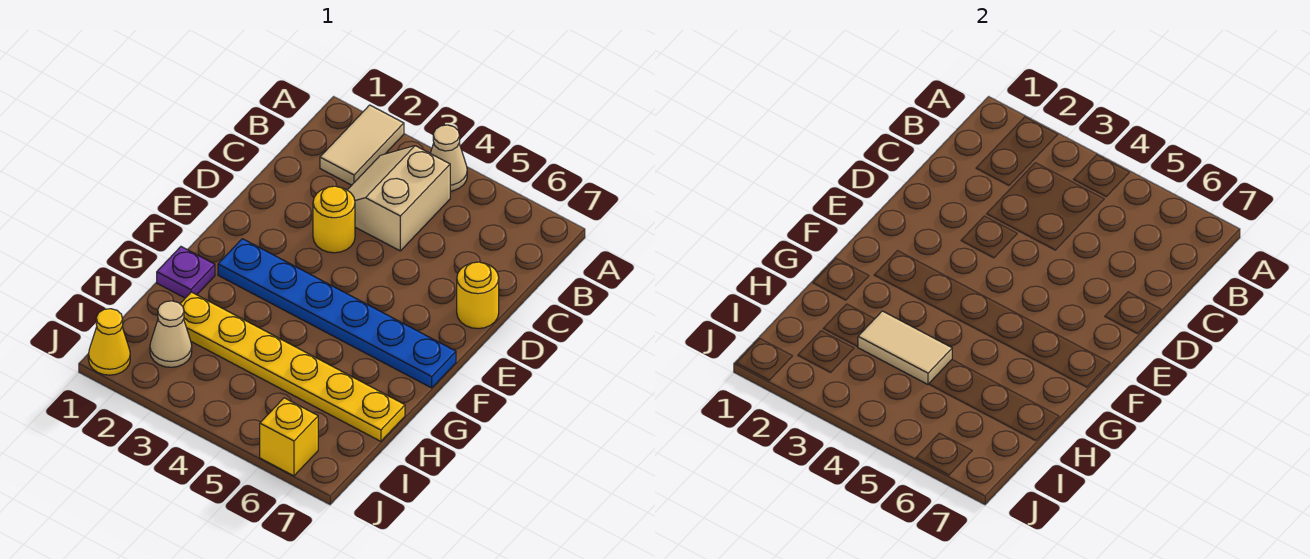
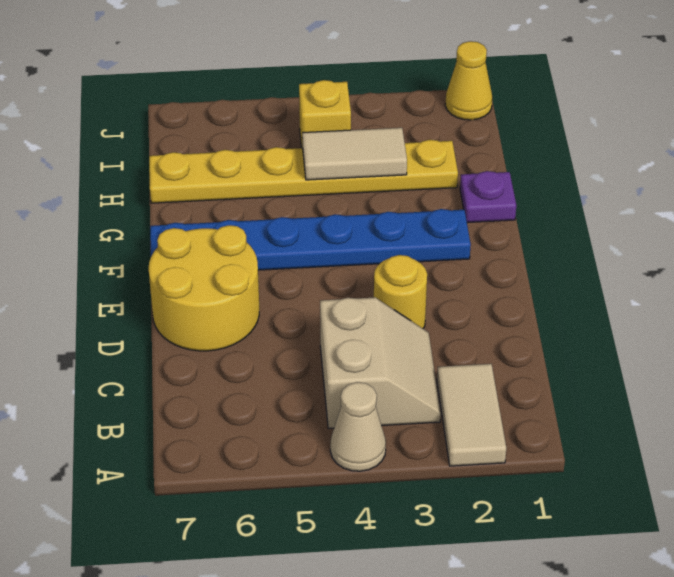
yellow 1x1 round brick [457,262,499,329] -> yellow 2x2 round brick [149,225,259,351]
tan 1x1 cone [150,301,192,367] -> none
yellow 1x1 brick [260,398,318,476] -> yellow 1x1 brick moved to [299,80,351,148]

